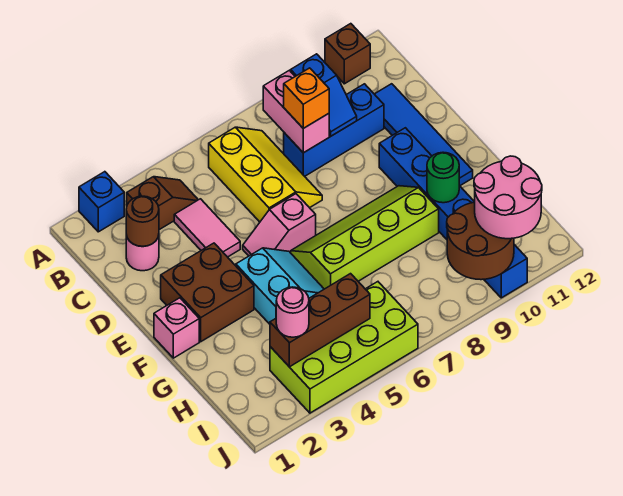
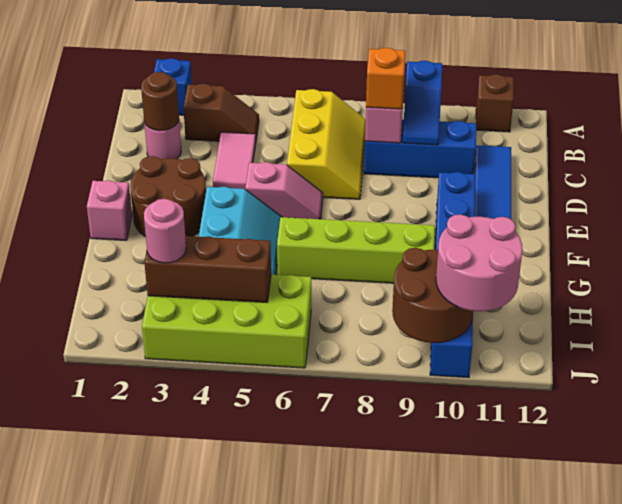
brown 2x2 brick [161,243,254,342] -> brown 2x2 round brick [130,156,206,237]
pink 1x2 slope [243,194,316,256] -> pink 1x2 slope turned to [245,162,323,219]
green 1x1 round brick [427,152,459,203] -> none

